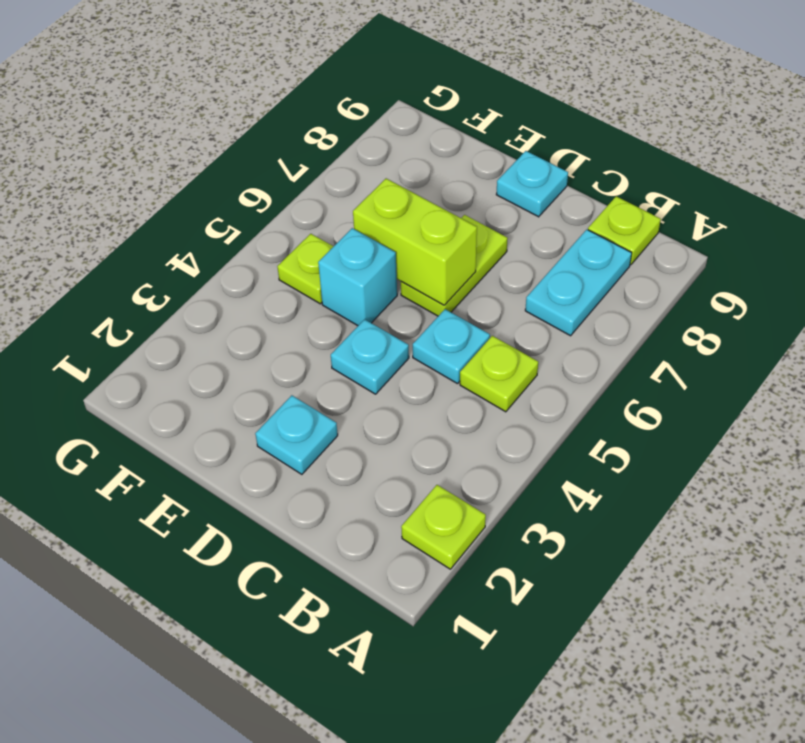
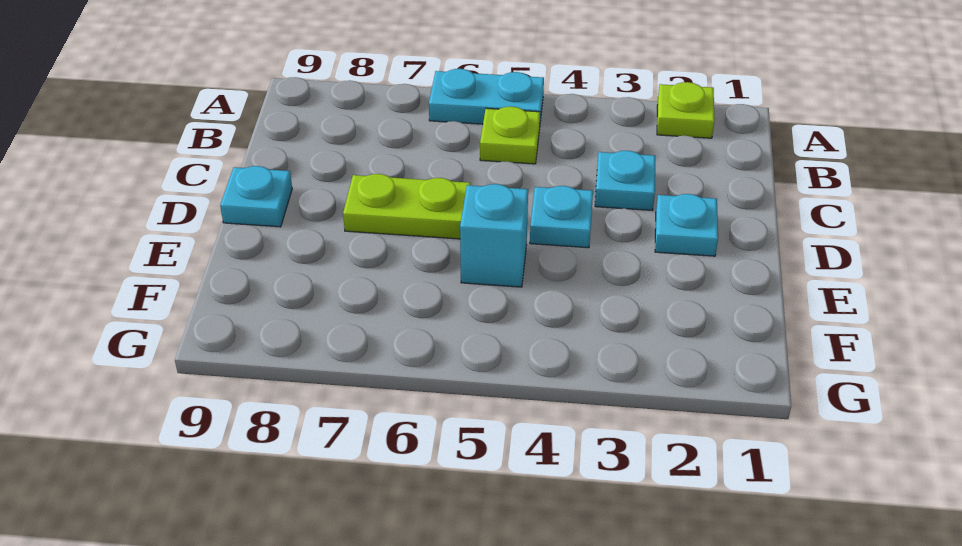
cyan 1x2 plate [525,230,632,336] -> cyan 1x2 plate moved to [429,69,544,124]
lime 1x1 plate [588,196,661,265] -> none
cyan 1x1 plate [413,309,490,384] -> cyan 1x1 plate moved to [595,151,656,211]
lime 1x2 brick [353,178,477,305] -> none
lime 1x1 plate [277,234,334,304] -> none

